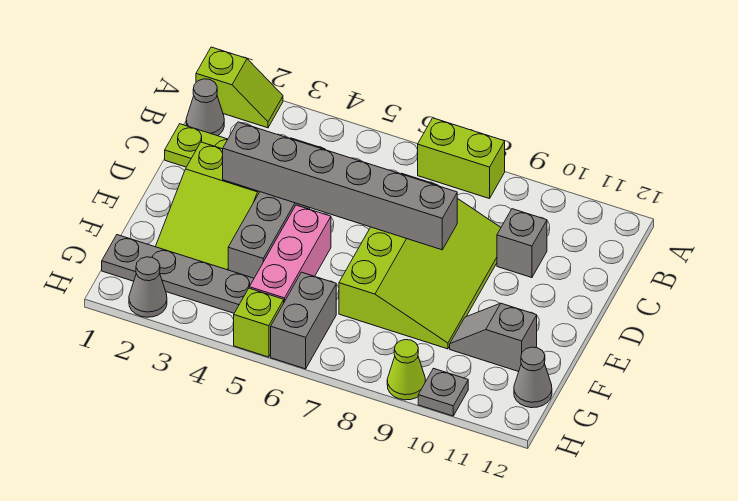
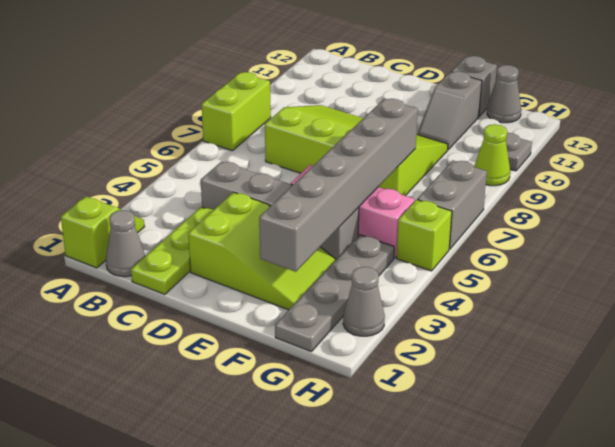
grey 1x1 brick [497,209,547,278] -> grey 1x1 brick moved to [451,56,497,116]
grey 1x6 brick [223,122,457,250] -> grey 1x6 brick moved to [259,99,418,272]
grey 1x2 brick [271,272,336,369] -> grey 1x2 brick turned to [417,161,487,249]

